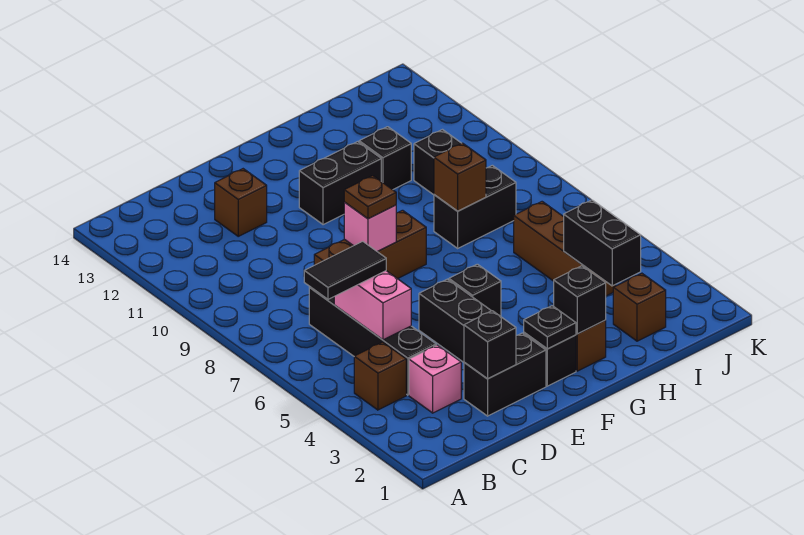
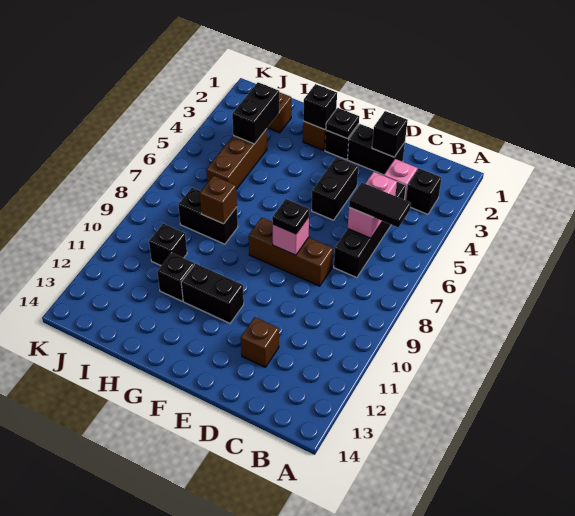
brown 1x1 brick [354,342,406,410] -> none
brown 1x1 plate [344,176,396,219] -> black 1x1 plate [272,199,309,234]
black 1x1 brick [449,264,501,316] -> black 1x1 brick moved to [406,169,442,214]

